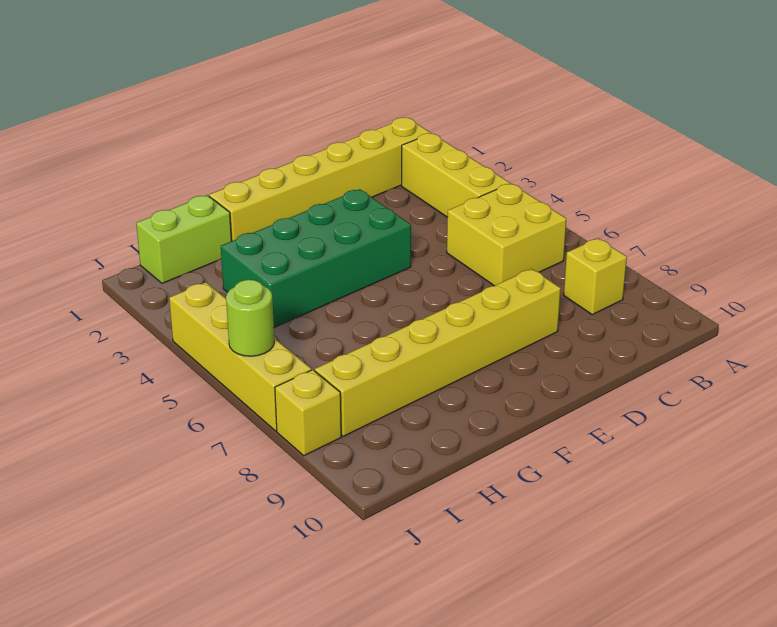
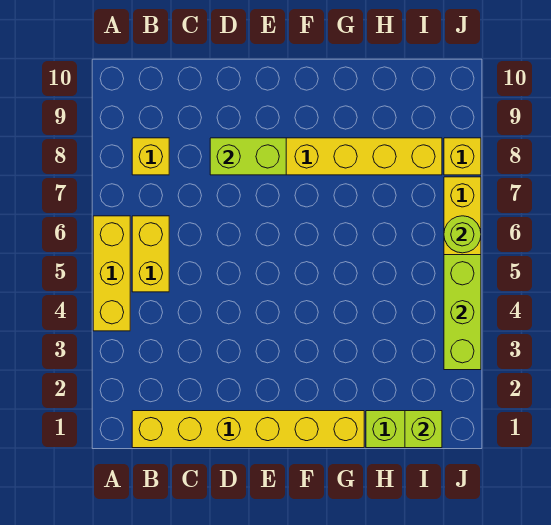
yellow 1x3 brick [402,133,510,217] -> yellow 1x3 brick moved to [93,216,130,331]
yellow 2x2 brick [447,184,566,286] -> yellow 1x2 brick [132,216,169,292]
none -> lime 1x2 brick [210,138,286,175]
green 2x4 brick [221,189,411,327] -> none
none -> lime 1x1 brick [405,411,442,448]
none -> lime 1x3 brick [444,255,481,370]

